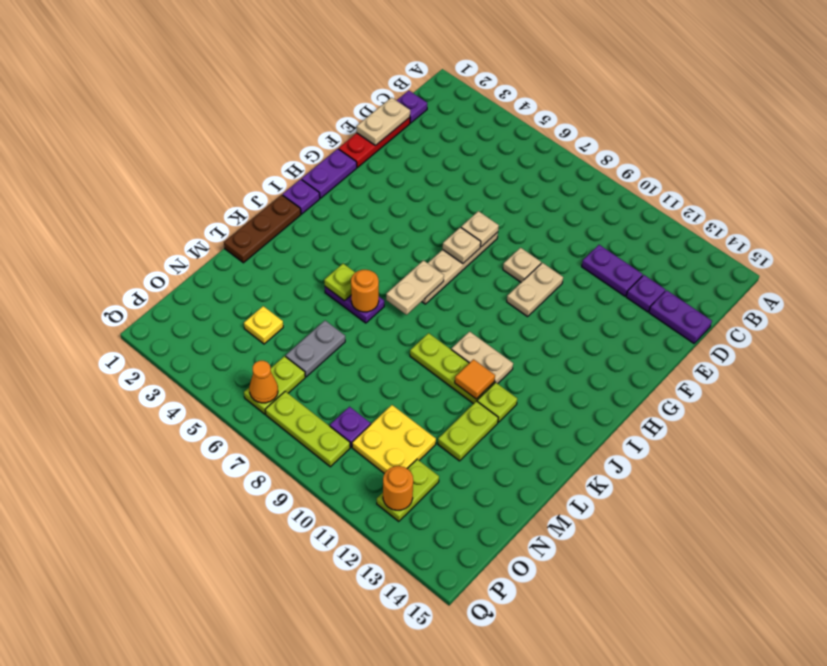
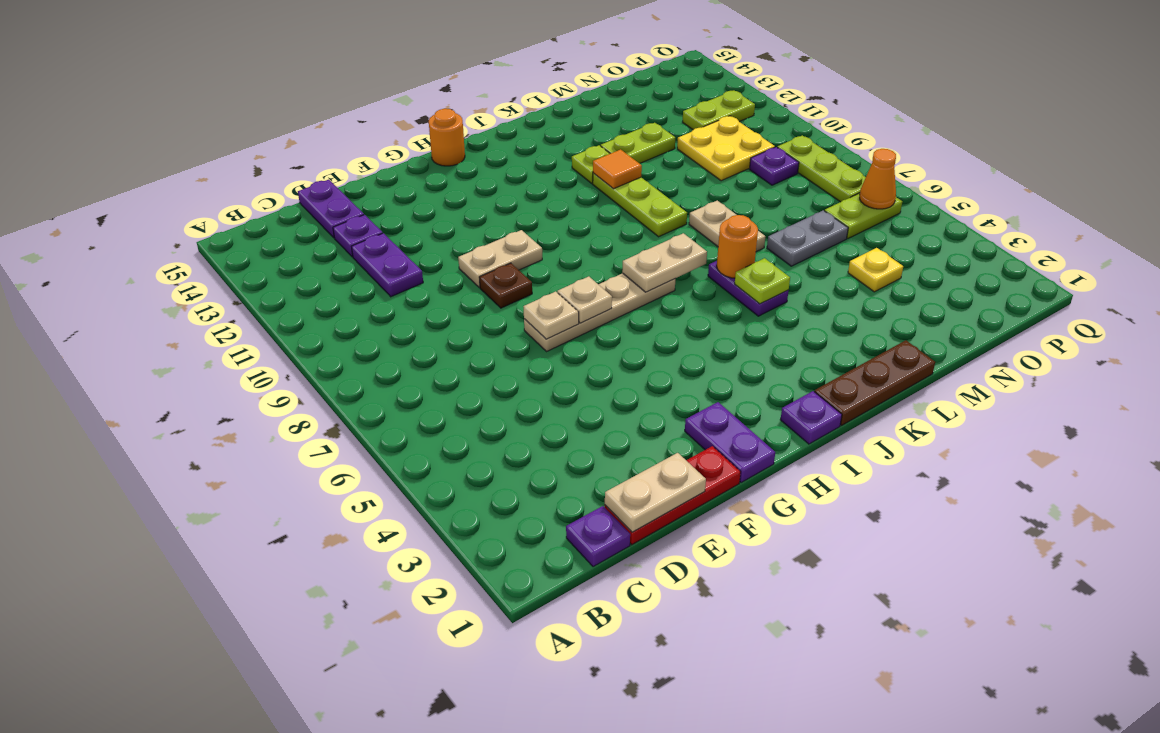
tan 1x1 plate [503,248,541,282] -> brown 1x1 plate [479,263,532,308]
purple 1x2 plate [302,149,357,198] -> purple 1x2 plate turned to [685,402,775,483]
tan 1x2 plate [451,332,513,384] -> tan 1x2 plate moved to [689,201,765,252]
orange 1x1 round brick [383,466,413,510] -> orange 1x1 round brick moved to [429,109,465,166]

